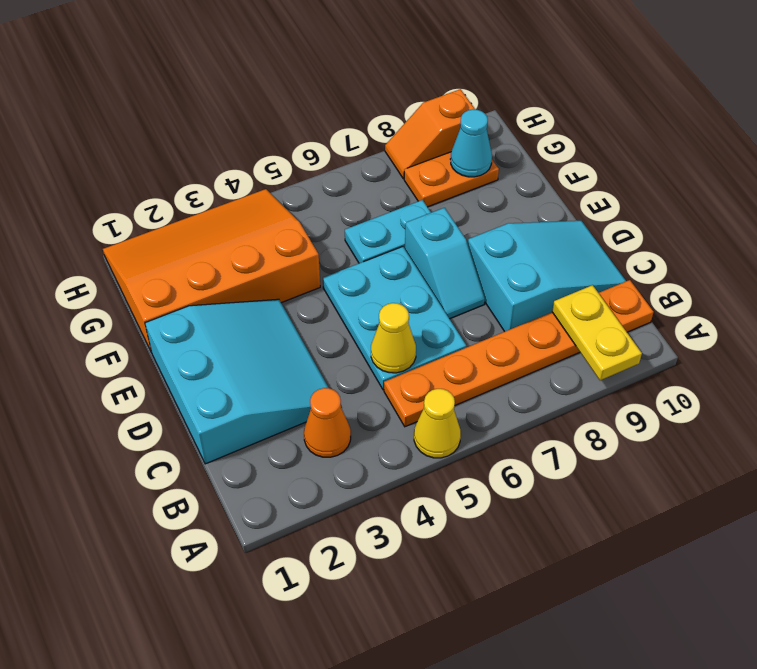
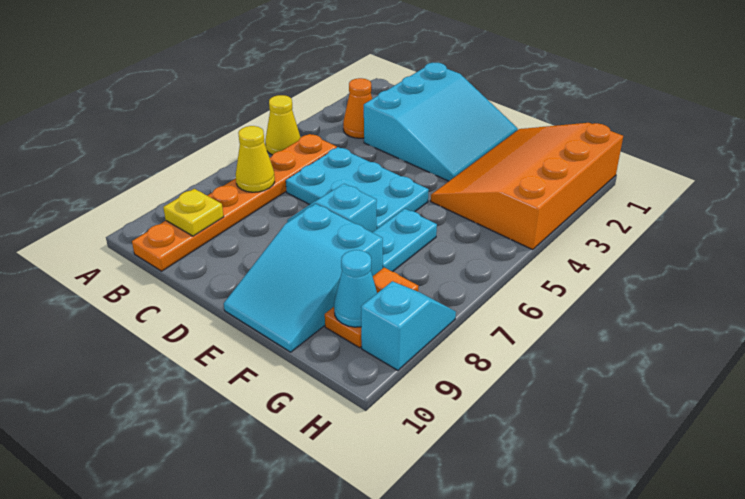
yellow 1x2 plate [552,285,642,380] -> yellow 1x1 plate [163,189,224,236]
cyan 3x3 slope [145,299,329,464] -> cyan 3x3 slope turned to [364,63,518,181]
yellow 1x1 cone [371,303,416,373] -> yellow 1x1 cone moved to [236,126,275,192]
cyan 2x3 slope [468,221,626,332] -> cyan 2x3 slope moved to [224,204,383,352]
orange 3x4 slope [103,189,320,353] -> orange 3x4 slope turned to [431,123,623,250]
orange 1x2 slope [385,89,475,179] -> cyan 1x2 slope [361,281,456,370]

